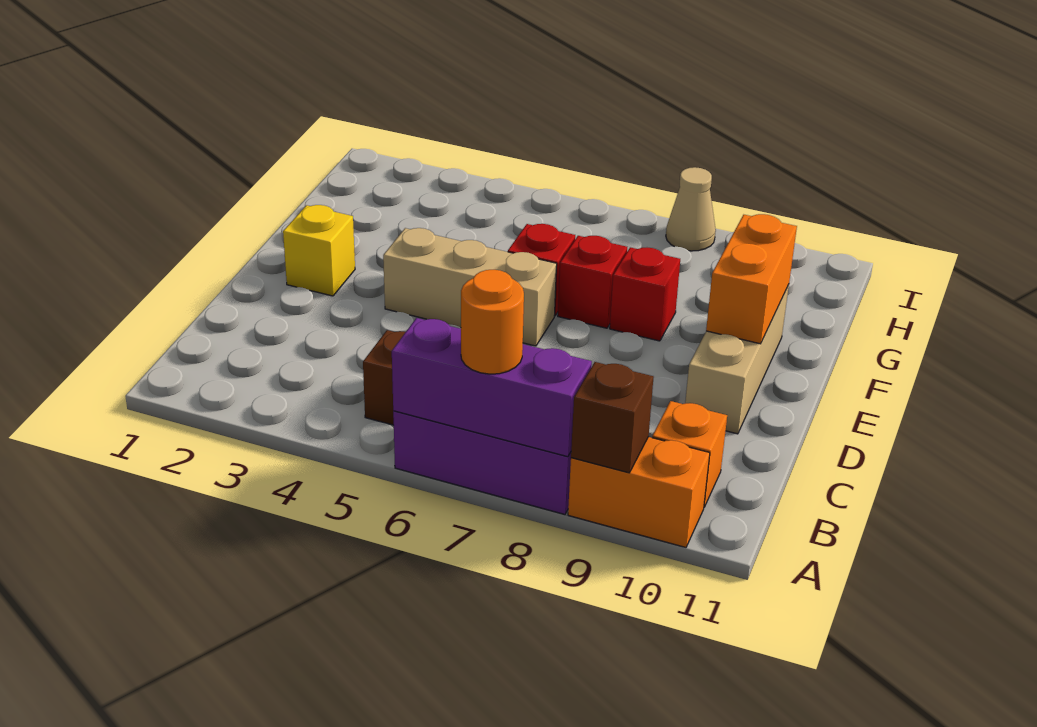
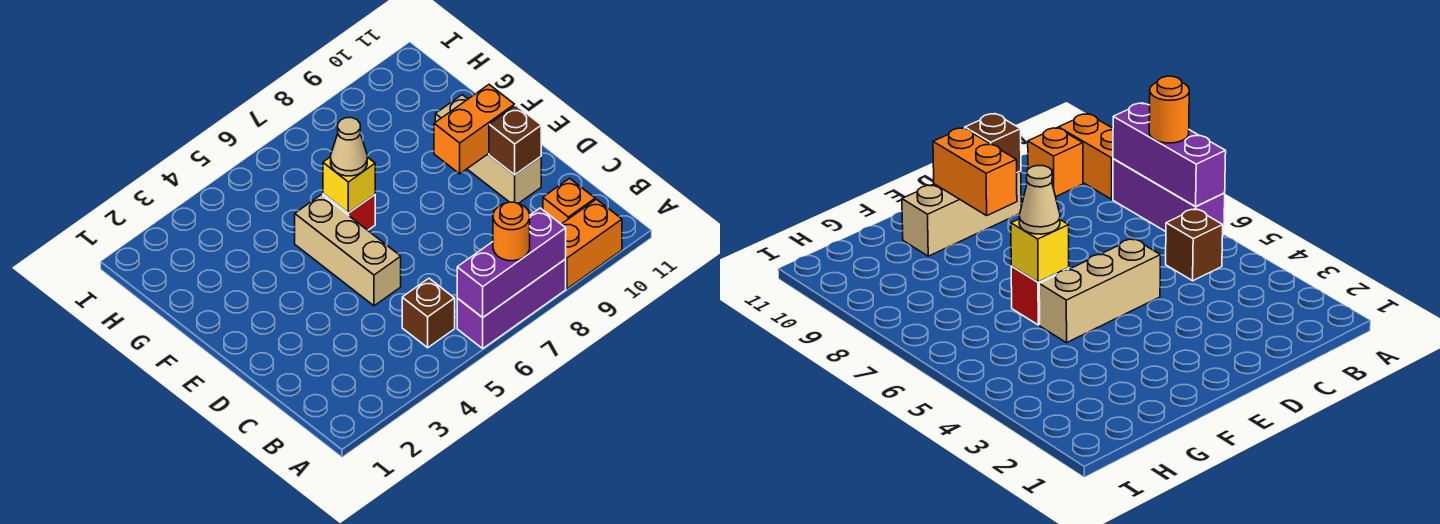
brown 1x1 brick [571,362,654,473] -> brown 1x1 brick moved to [489,105,541,175]
yellow 1x1 brick [283,205,355,296] -> yellow 1x1 brick moved to [323,157,375,213]
tan 1x3 brick [383,228,557,346] -> tan 1x3 brick turned to [295,195,401,306]
orange 1x2 brick [706,214,797,344] -> orange 1x2 brick turned to [434,85,515,174]
red 1x1 brick [558,236,627,328] -> none
red 1x1 brick [610,247,680,341] -> none
tan 1x1 cone [666,167,716,251] -> tan 1x1 cone moved to [331,118,367,176]

